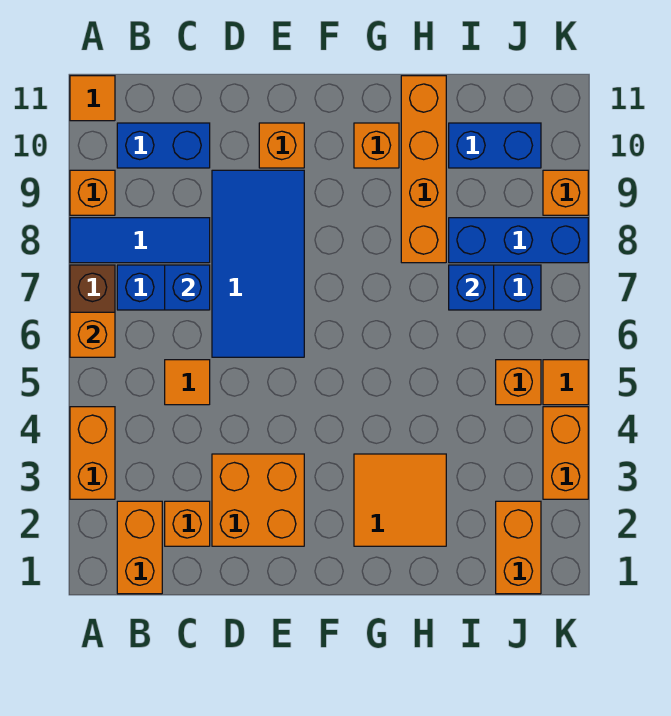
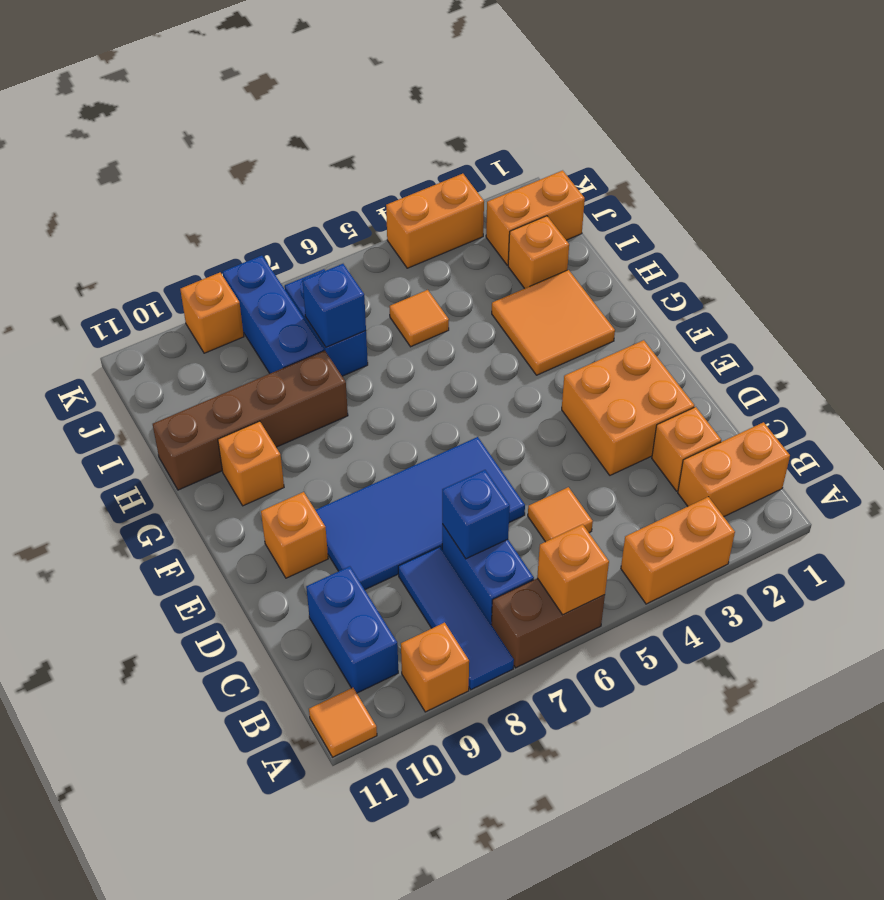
orange 1x4 brick [401,76,446,263] -> brown 1x4 brick [153,350,348,490]
blue 1x2 brick [449,123,541,168] -> none
orange 1x1 brick [496,360,541,405] -> orange 1x1 brick moved to [508,216,569,288]
orange 1x1 tile [543,360,588,405] -> orange 1x1 tile moved to [390,290,449,347]

